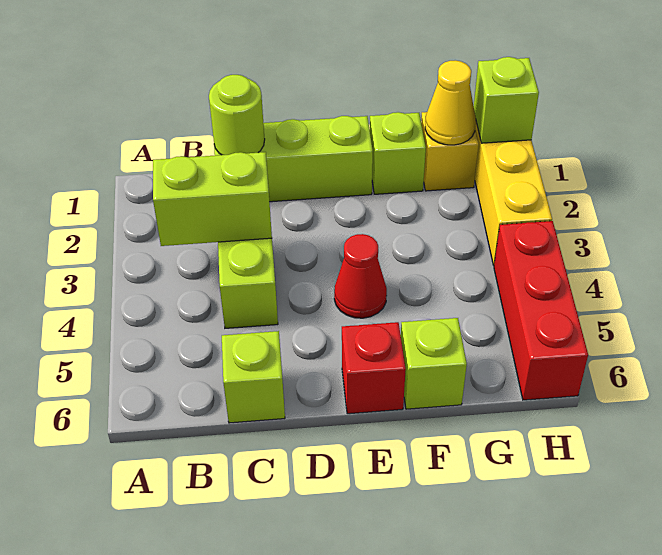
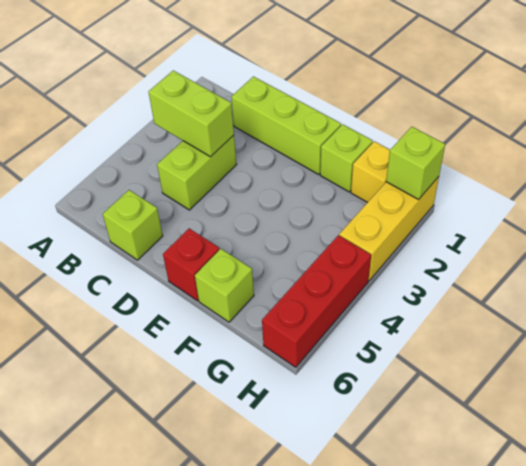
lime 1x1 round brick [209,75,265,155] -> none
red 1x1 cone [334,234,387,318] -> none
yellow 1x1 cone [425,60,476,145] -> none

